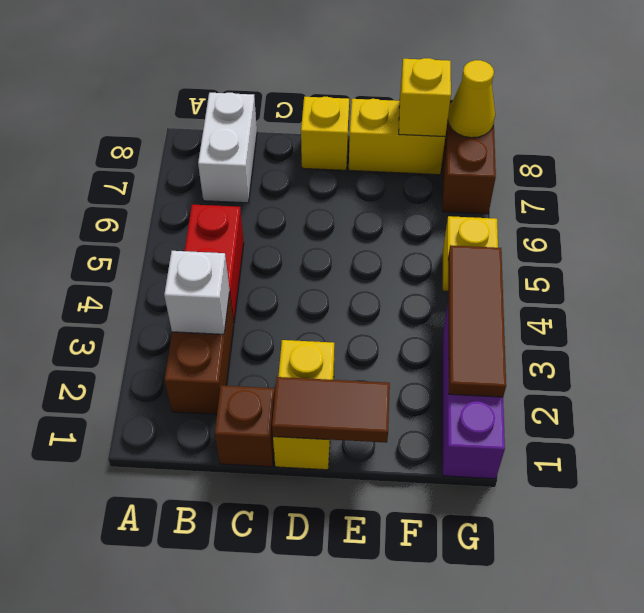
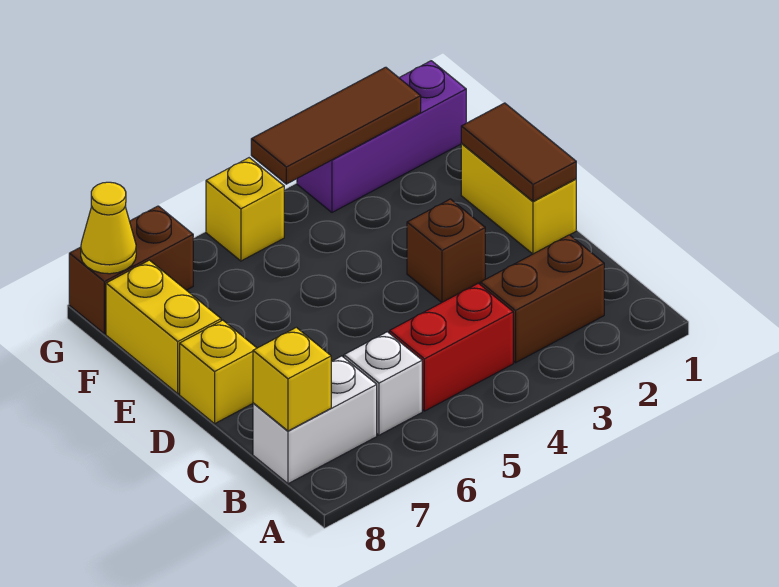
white 1x1 brick [164,251,230,334] -> white 1x1 brick moved to [344,332,422,435]
brown 1x1 brick [215,385,275,467] -> brown 1x1 brick moved to [407,199,485,302]
yellow 1x2 brick [273,340,334,470] -> yellow 1x2 brick turned to [461,144,576,254]
yellow 1x1 brick [399,58,451,137] -> yellow 1x1 brick moved to [253,327,331,431]

